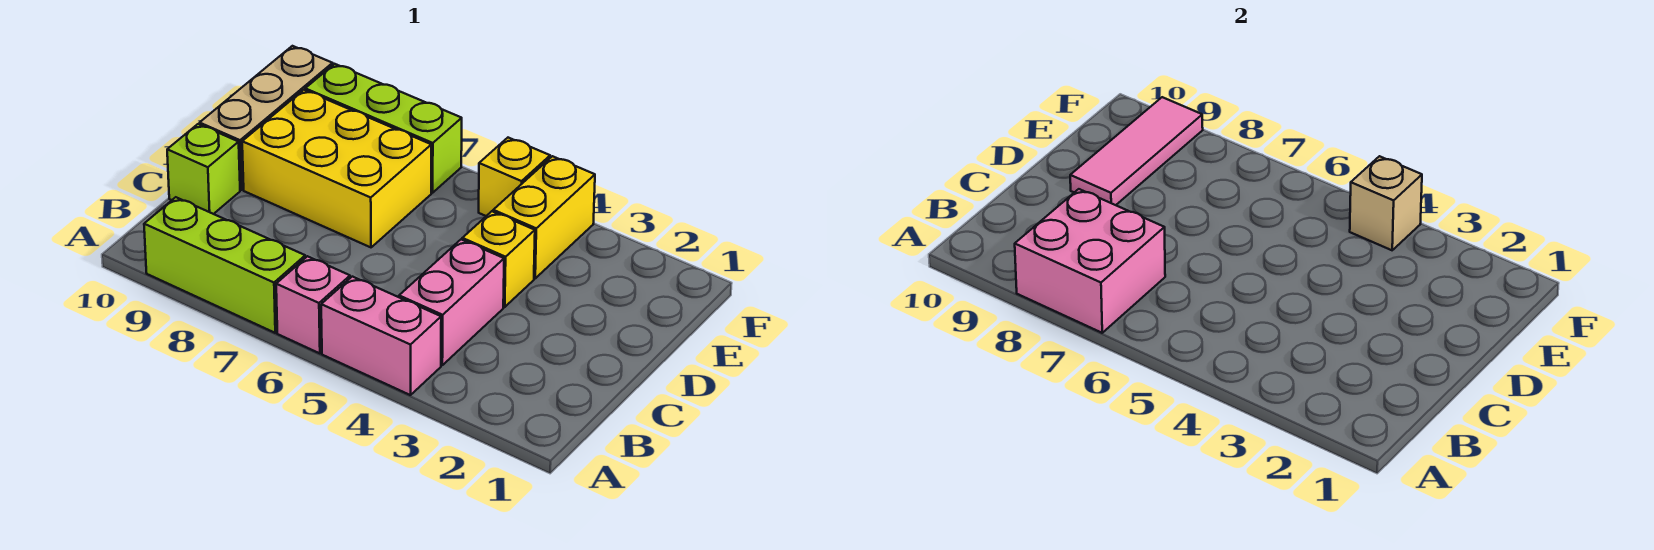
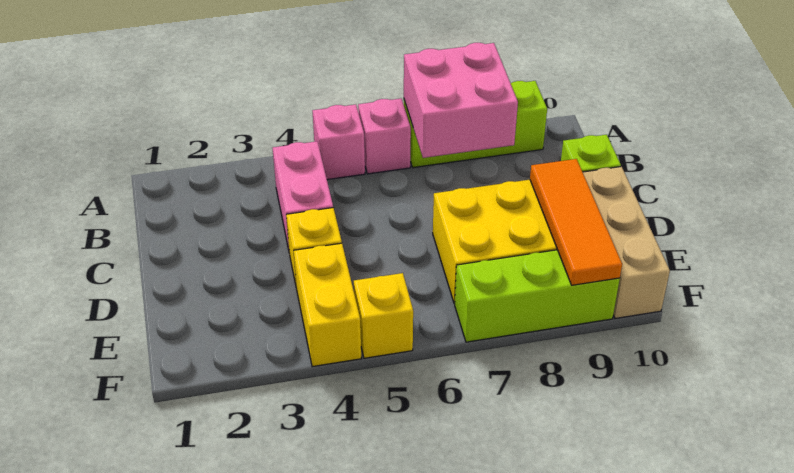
pink 1x2 brick [321,277,441,395] -> pink 1x1 brick [312,104,365,180]
pink 1x3 tile [1070,97,1203,205] -> orange 1x3 tile [530,159,622,285]
tan 1x1 brick [1350,156,1422,250] -> none

